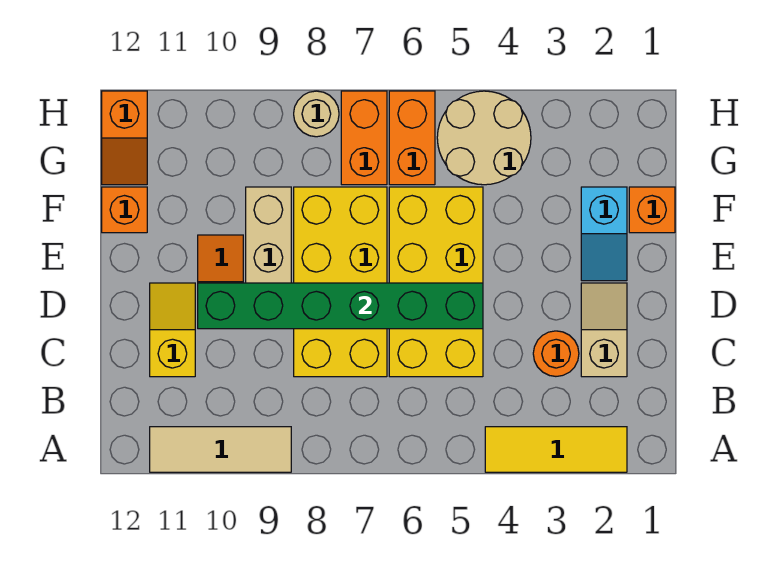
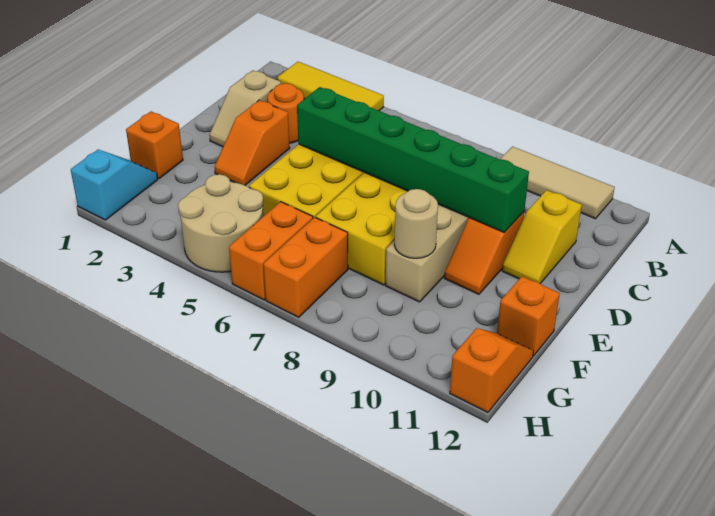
none -> orange 1x2 slope [215,100,290,185]
cyan 1x2 slope [581,187,627,281] -> cyan 1x2 slope moved to [71,150,158,220]
tan 1x1 round brick [294,91,339,137] -> tan 1x1 round brick moved to [394,189,438,258]

